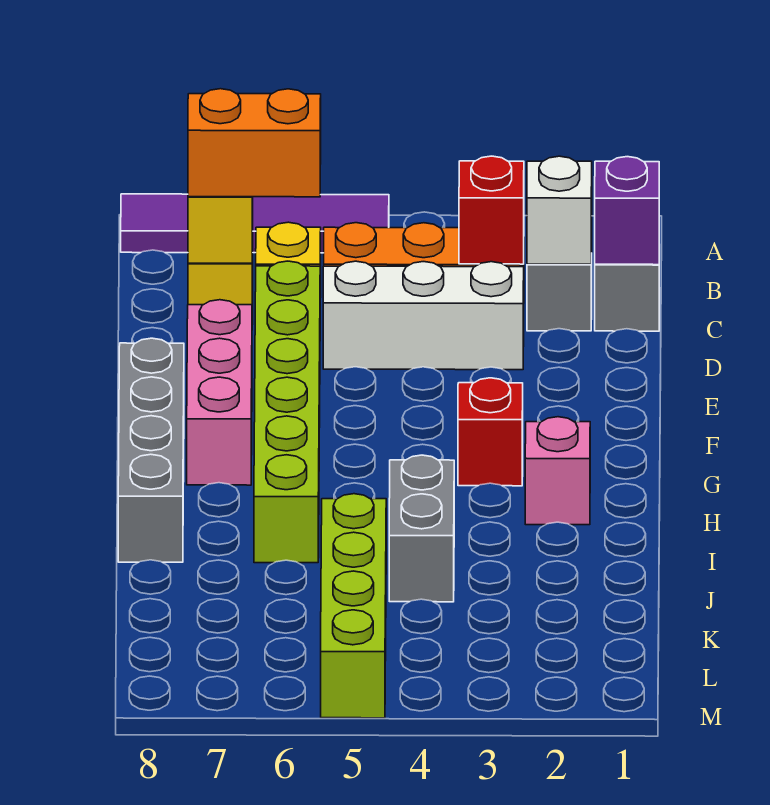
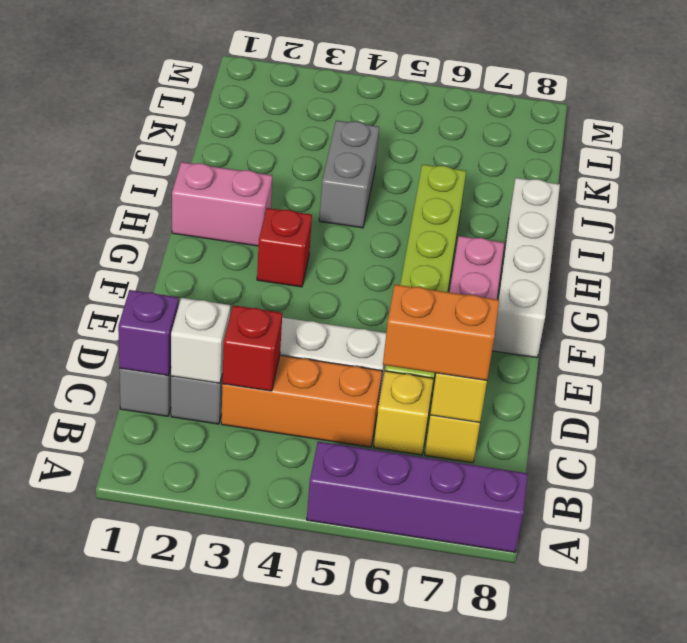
purple 1x4 tile [121,194,389,253] -> purple 1x4 brick [307,442,528,552]
grey 1x4 brick [118,338,184,562] -> white 1x4 brick [492,178,560,358]
pink 1x1 brick [525,417,590,525] -> pink 1x2 brick [172,162,272,246]
lime 1x4 brick [321,494,386,718] -> none

